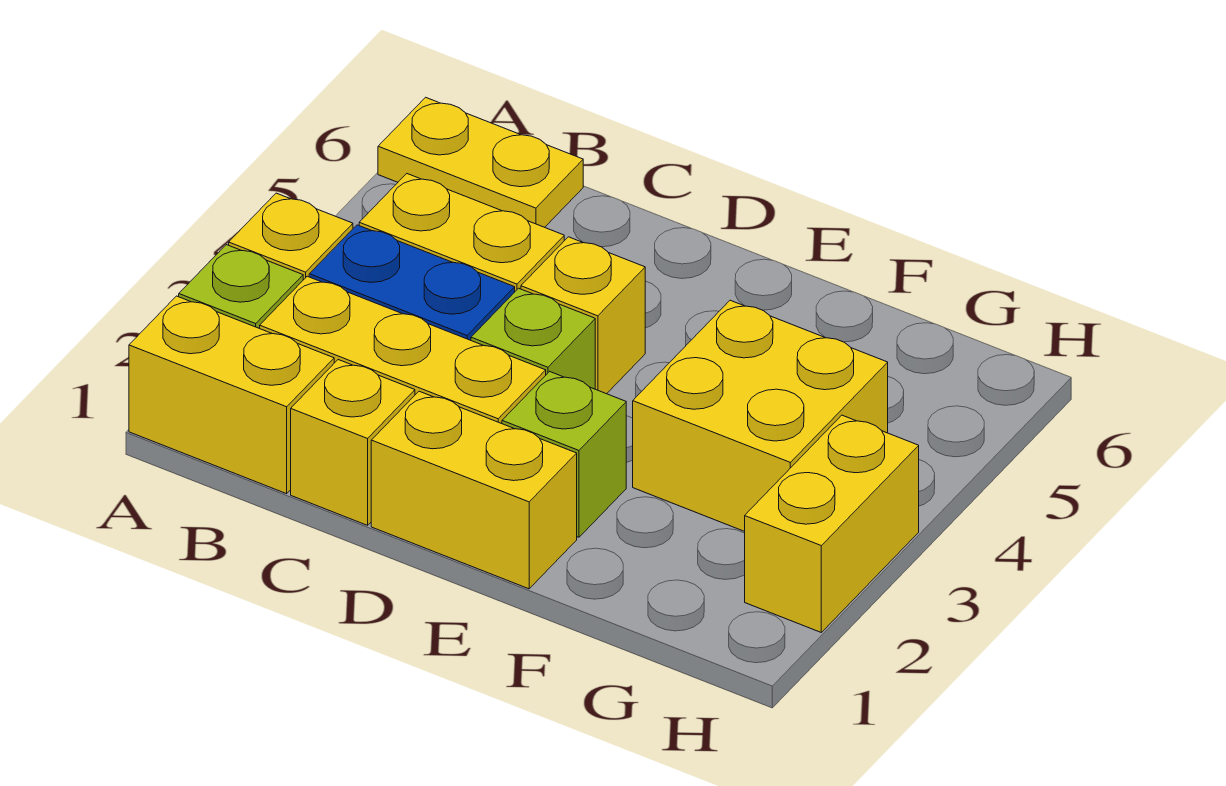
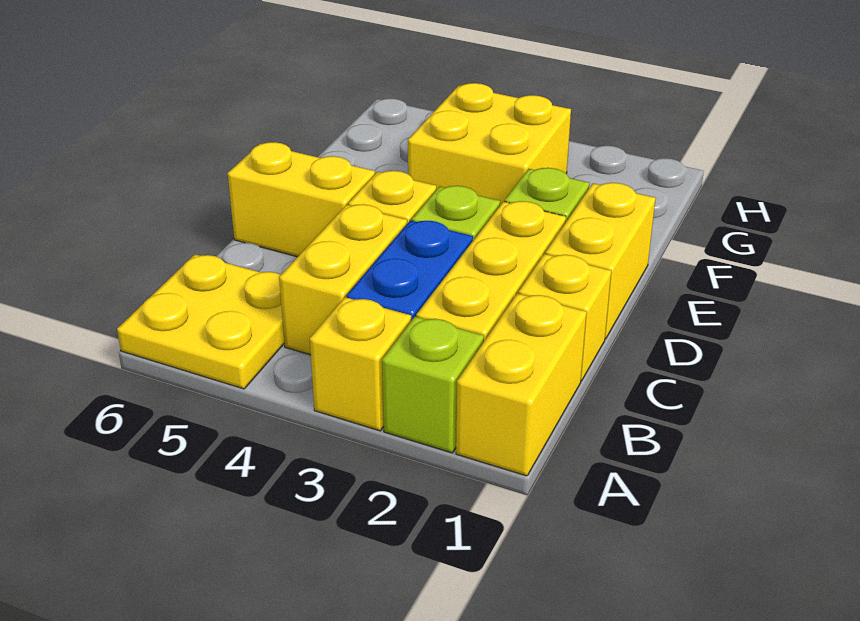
yellow 1x2 plate [378,97,583,227] -> yellow 2x2 plate [117,254,284,389]
yellow 1x2 brick [745,415,919,632] -> yellow 1x2 brick moved to [228,142,375,257]

